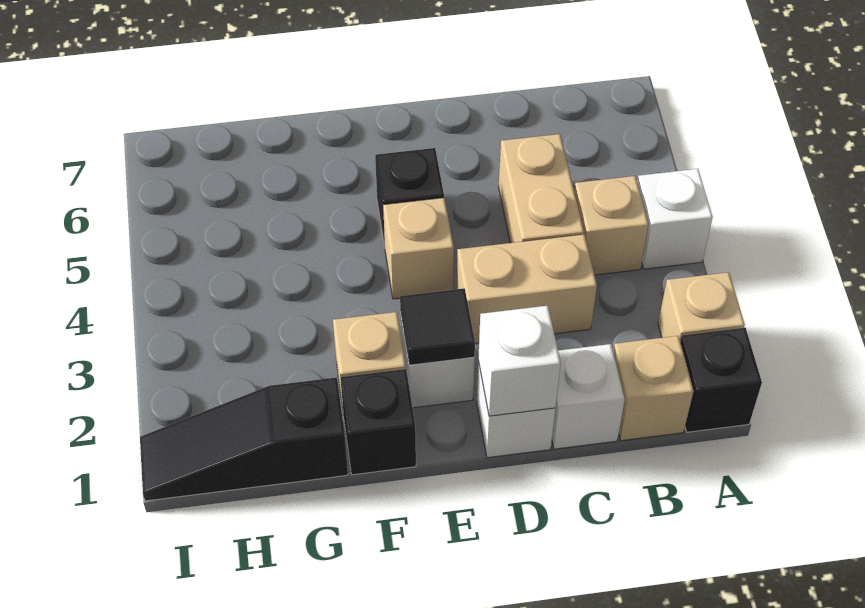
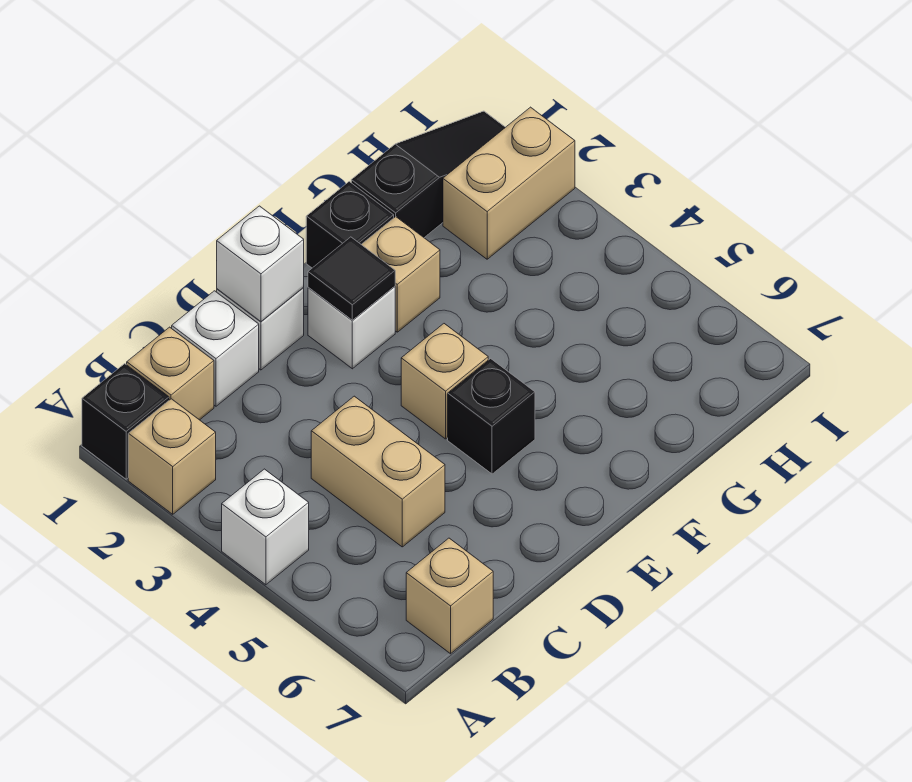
tan 1x1 brick [574,176,648,275] -> tan 1x1 brick moved to [406,538,493,654]
tan 1x2 brick [457,235,597,343] -> tan 1x2 brick moved to [443,107,575,259]

